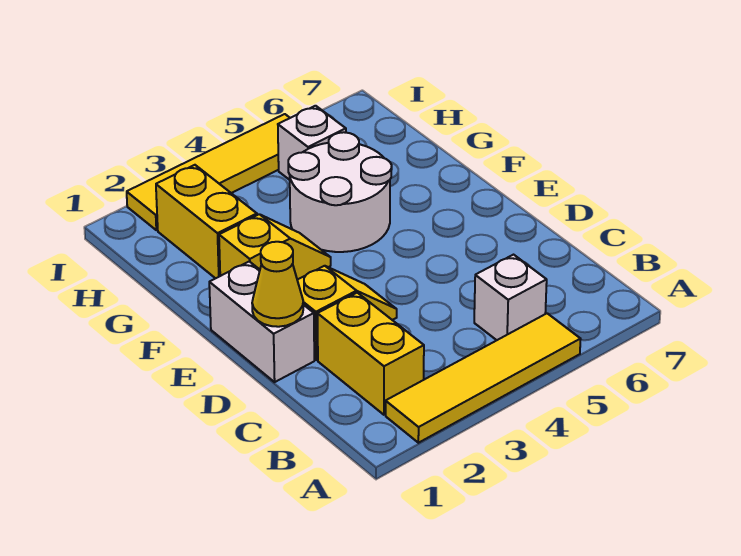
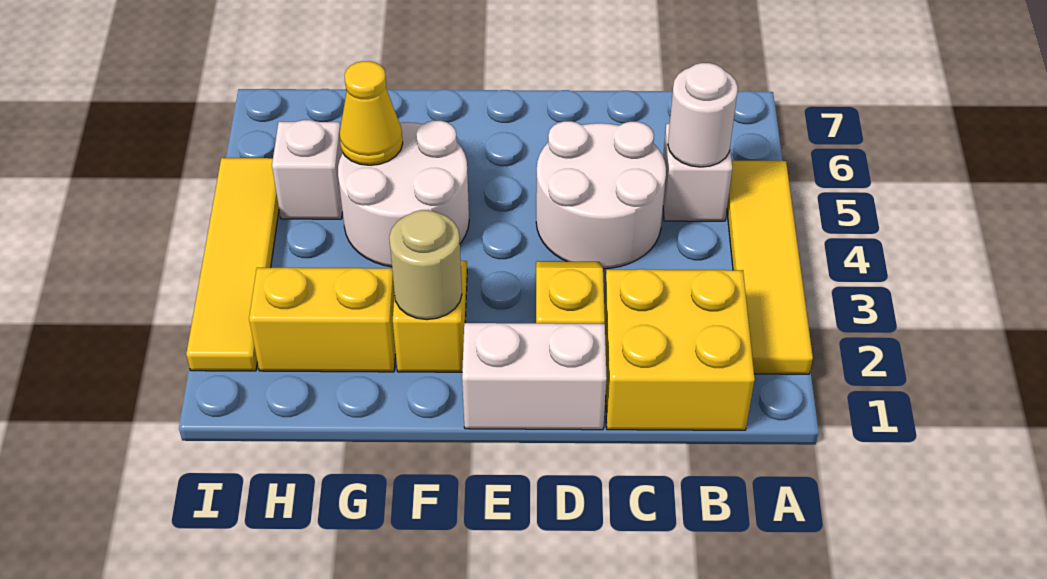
yellow 1x2 brick [317,293,424,415] -> yellow 2x2 brick [604,269,755,430]
none -> white 1x1 round brick [668,63,738,167]
none -> white 2x2 round brick [536,121,666,269]
yellow 1x1 cone [252,242,303,327] -> yellow 1x1 cone moved to [339,61,403,165]
none -> tan 1x1 round brick [389,210,462,320]

